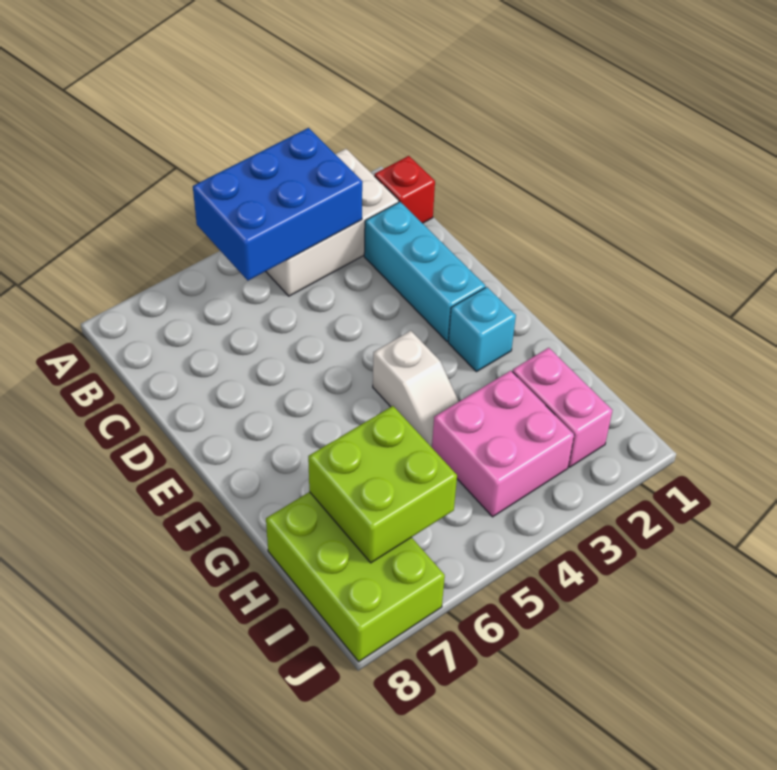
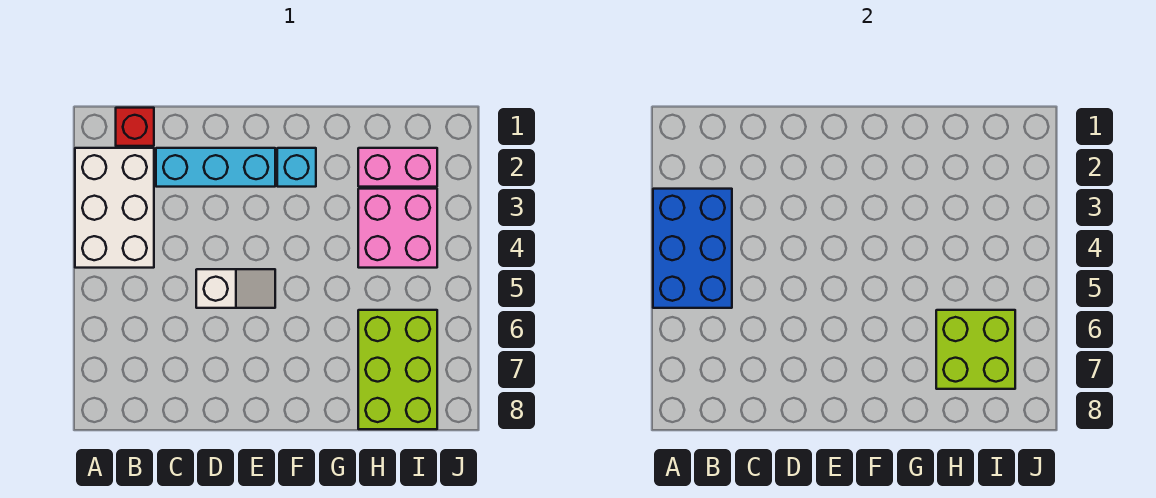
white 1x2 slope [373,331,459,447] -> white 1x2 slope moved to [196,269,275,308]
lime 2x3 brick [266,492,445,662] -> lime 2x3 brick turned to [358,310,437,429]

